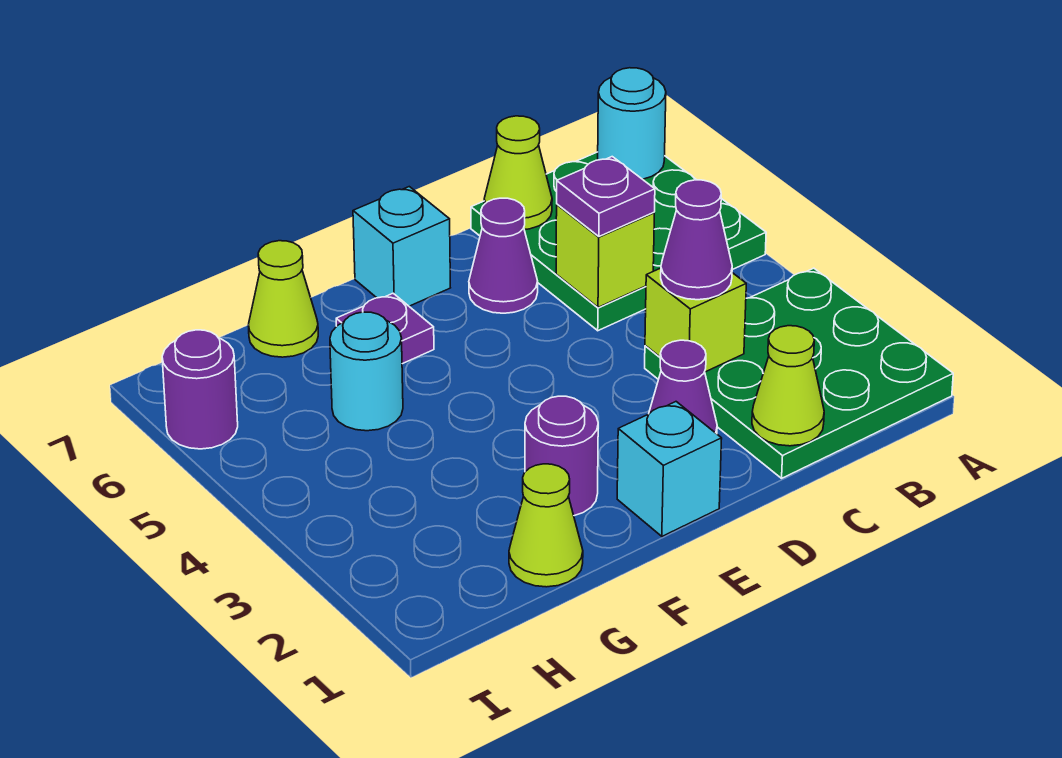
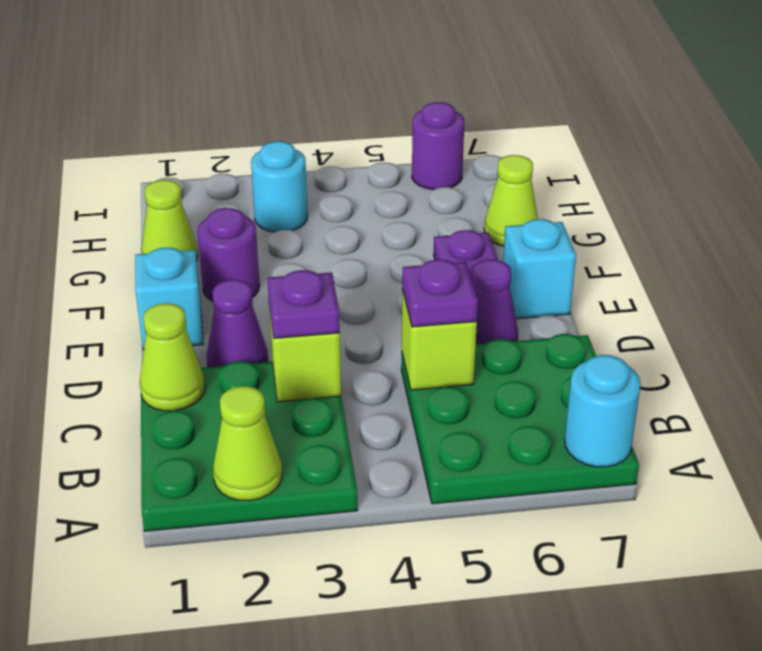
purple 1x1 cone [661,180,732,300] -> purple 1x1 plate [267,270,340,338]
lime 1x1 cone [484,116,552,230] -> lime 1x1 cone moved to [213,386,282,501]
cyan 1x1 round brick [330,312,403,431] -> cyan 1x1 round brick moved to [251,141,308,232]

